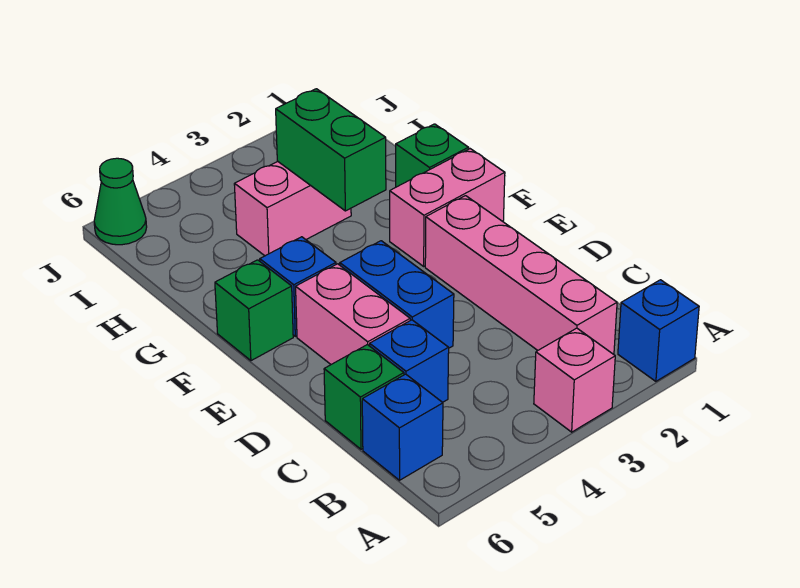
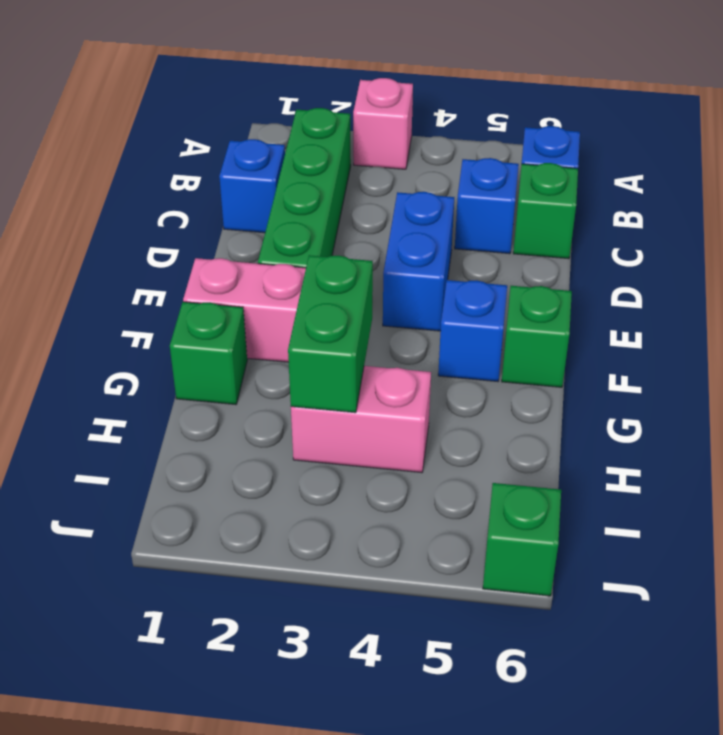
blue 1x1 brick [618,280,699,381] -> blue 1x1 brick moved to [219,139,285,233]
pink 1x4 brick [425,196,617,354] -> green 1x4 brick [258,108,351,268]
pink 1x2 brick [296,264,410,364] -> none
green 1x1 cone [94,158,147,245] -> green 1x1 brick [483,483,561,596]

